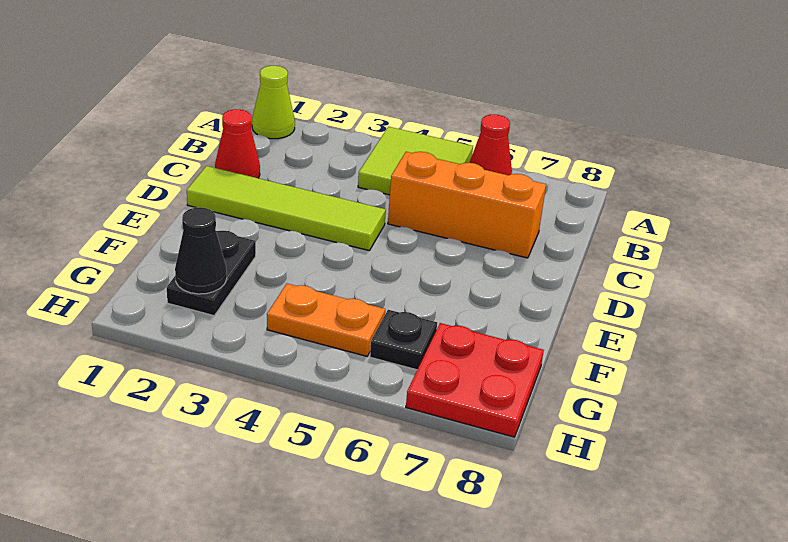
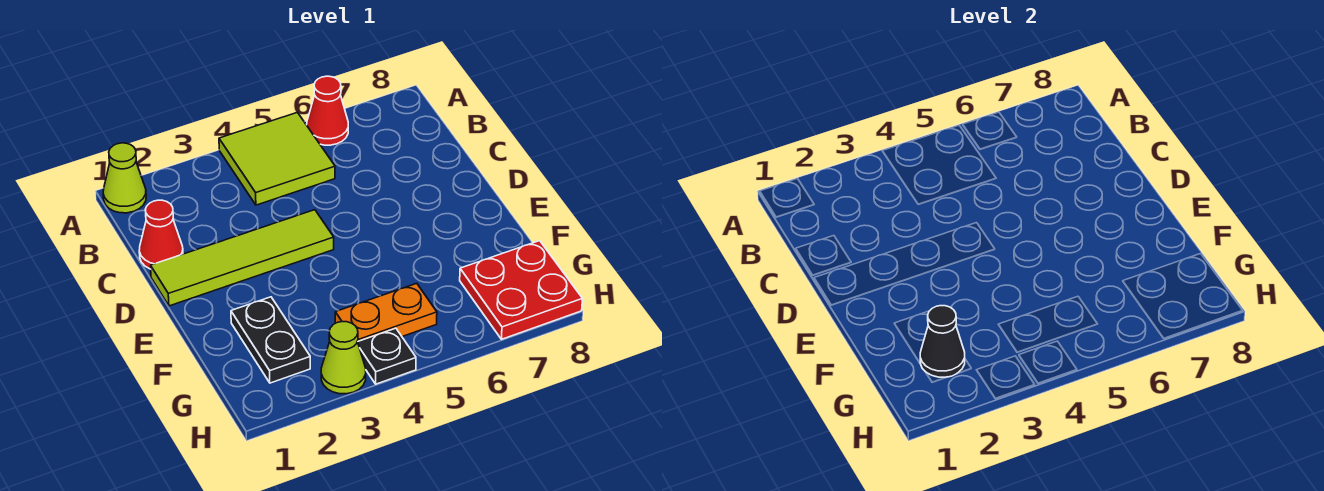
orange 1x3 brick [388,152,546,258] -> none
black 1x1 plate [370,310,437,370] -> black 1x1 plate moved to [358,328,416,384]
none -> lime 1x1 cone [321,322,366,394]

